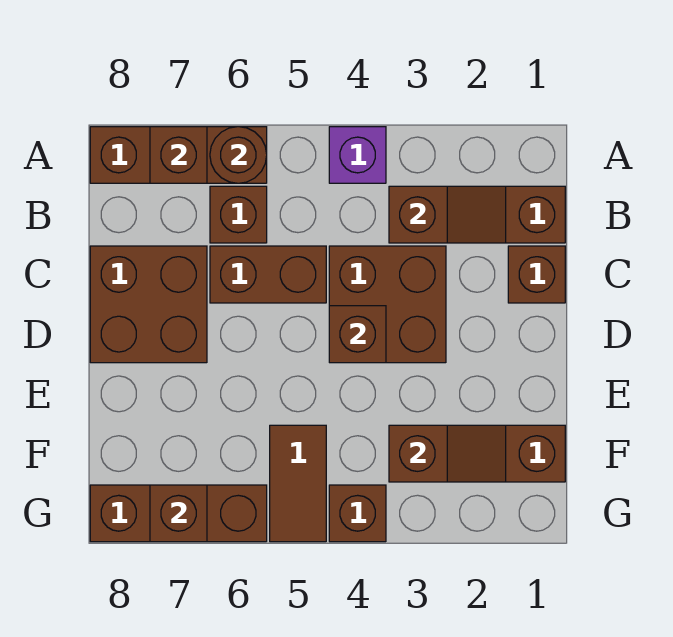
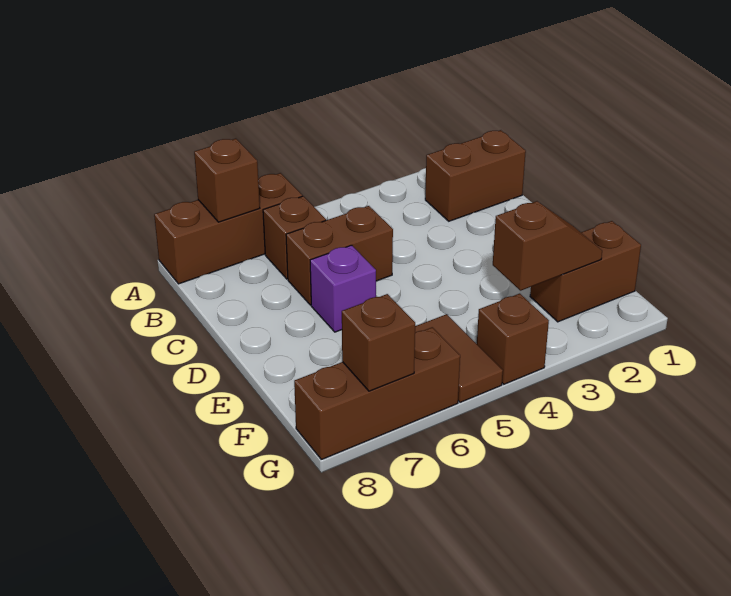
purple 1x1 brick [329,127,386,183] -> purple 1x1 brick moved to [310,245,376,332]
brown 1x1 round brick [210,127,267,183] -> none
brown 1x2 slope [389,186,506,243] -> none
brown 1x1 brick [508,246,565,303] -> none
brown 2x2 brick [329,246,446,363] -> none
brown 2x2 brick [90,246,207,363] -> none
brown 1x1 brick [329,306,386,363] -> none

